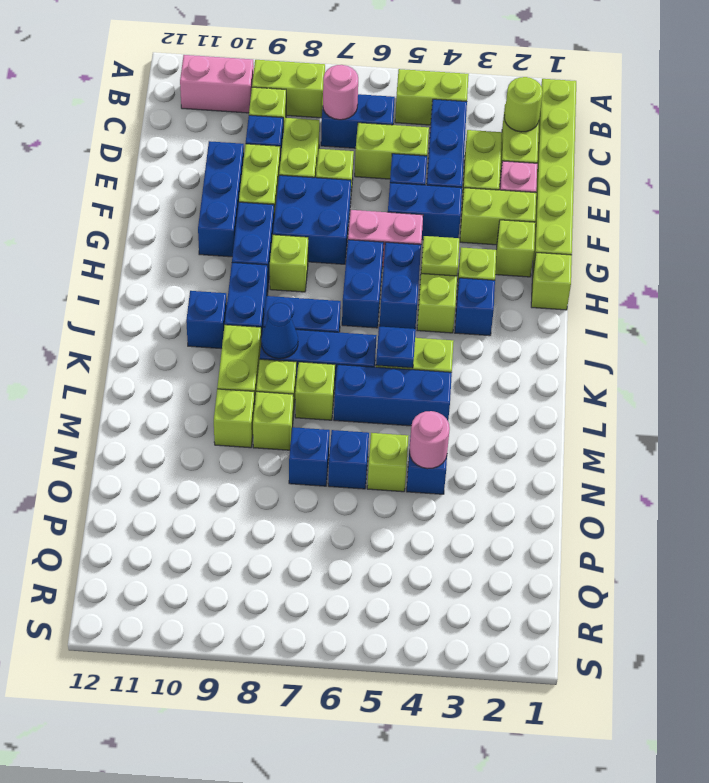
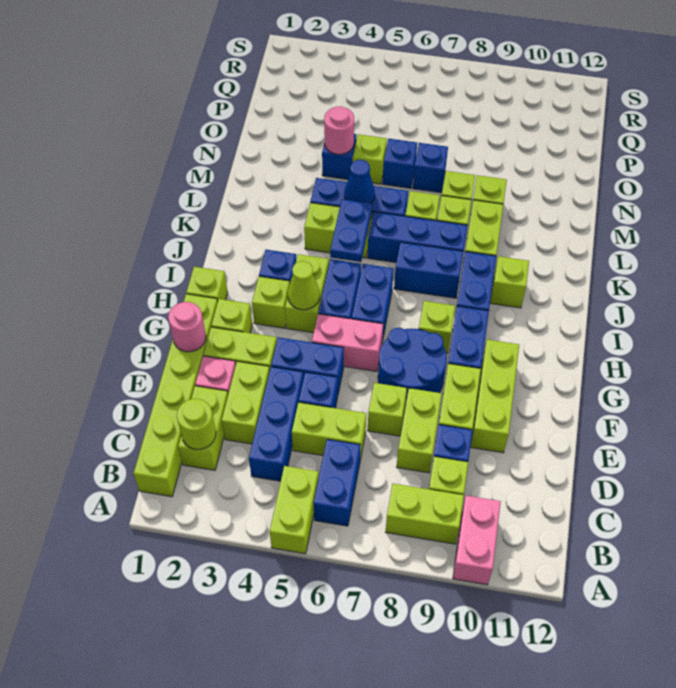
lime 1x2 brick [395,69,469,125] -> lime 1x2 brick turned to [270,466,319,554]
pink 1x2 brick [180,55,254,113] -> pink 1x2 brick turned to [453,496,501,585]
blue 1x2 brick [321,94,395,148] -> blue 1x2 brick turned to [314,439,360,526]
pink 1x1 round brick [323,65,358,120] -> pink 1x1 round brick moved to [168,302,206,352]
blue 1x3 brick [198,141,244,257] -> lime 1x3 brick [471,340,519,453]
blue 2x2 brick [273,175,351,264] -> blue 2x2 round brick [378,328,447,406]
lime 1x1 plate [421,236,460,276] -> lime 1x1 cone [288,261,320,310]
blue 1x1 brick [186,291,227,349] -> lime 1x1 brick [490,256,529,308]
blue 1x1 plate [376,326,416,368] -> blue 1x2 plate [330,199,372,262]
blue 1x1 cone [261,303,298,359] -> blue 1x1 cone moved to [344,160,375,203]

